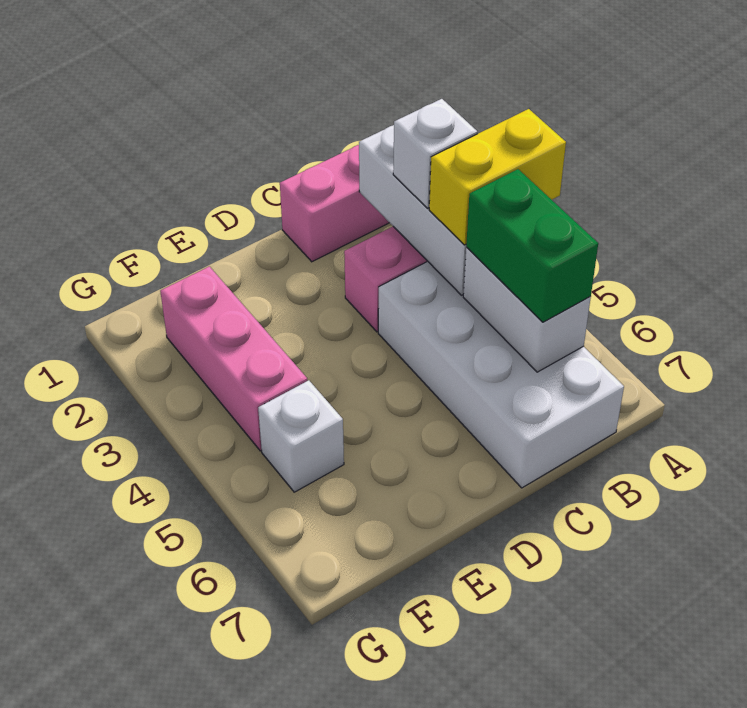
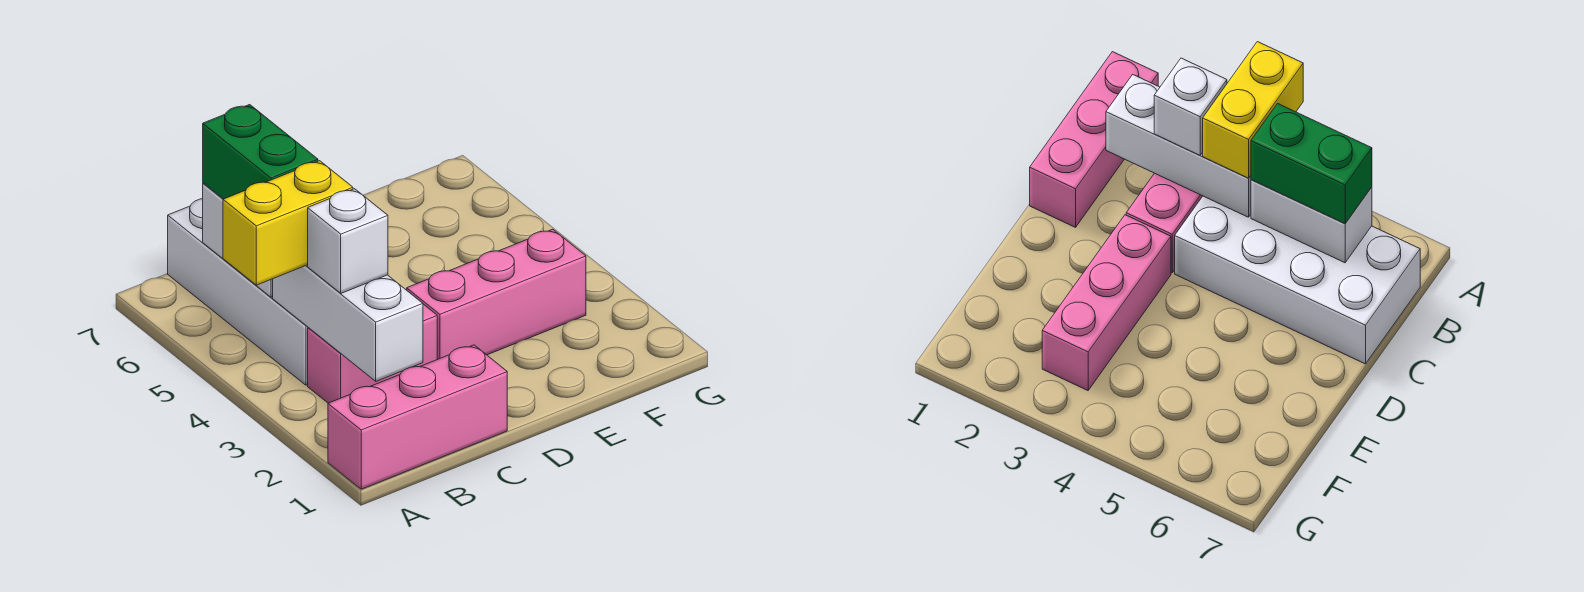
pink 1x3 brick [160,266,307,451] -> pink 1x3 brick turned to [407,229,586,359]
white 1x1 brick [258,380,344,492] -> none

